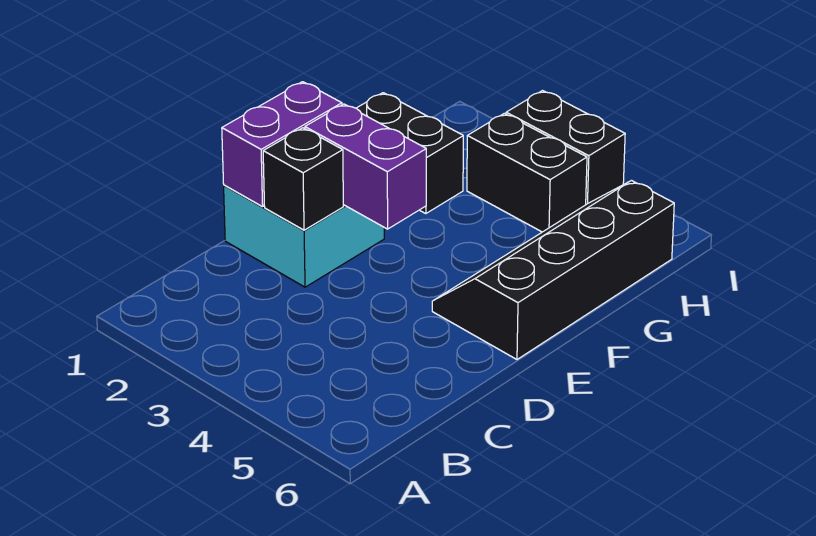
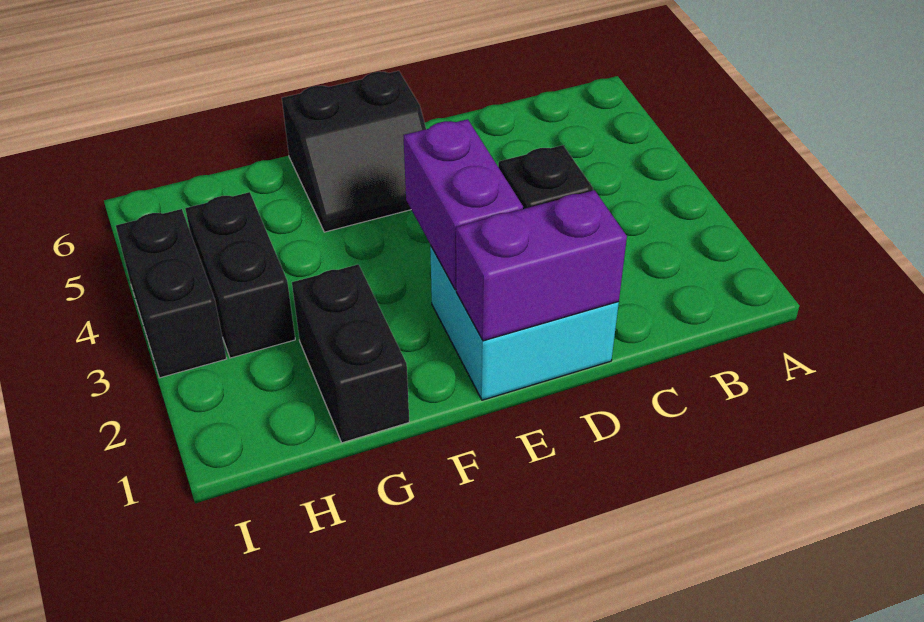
black 2x4 slope [432,181,674,359] -> black 2x2 slope [282,71,426,232]

